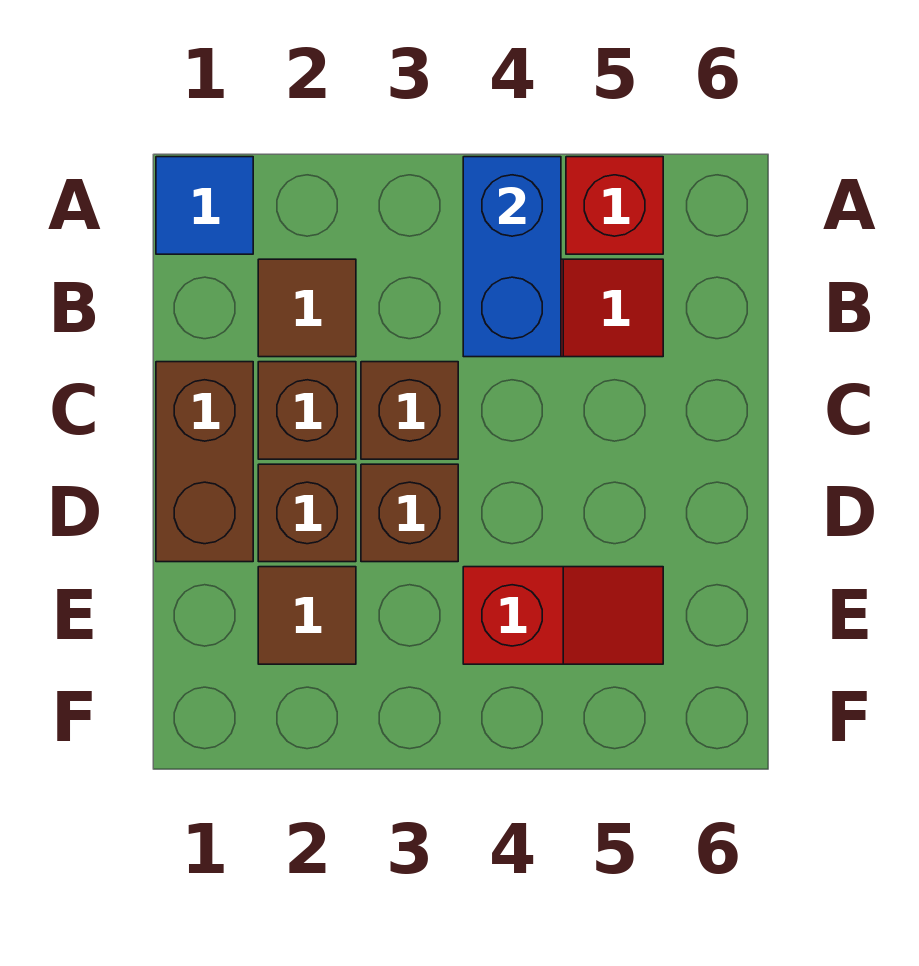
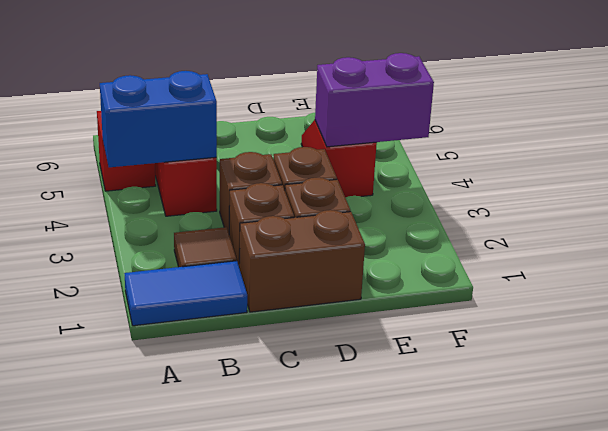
blue 1x1 tile [156,157,253,254] -> blue 1x2 tile [124,261,247,326]
brown 1x1 tile [258,567,356,664] -> none
none -> purple 1x2 brick [315,53,434,147]

